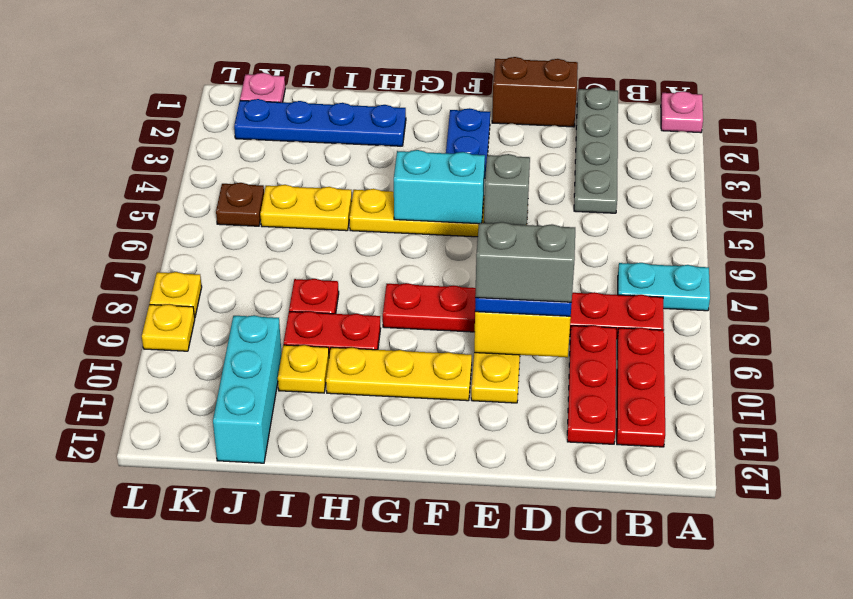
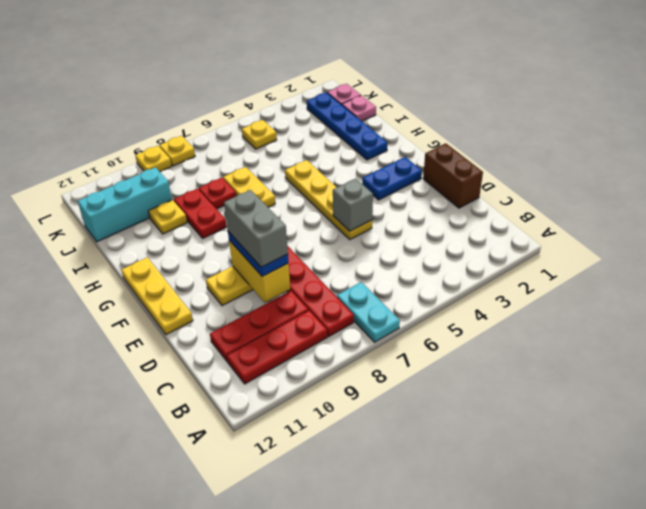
pink 1x1 plate [661,91,703,133] -> pink 1x1 plate moved to [342,95,376,121]
grey 1x4 plate [574,87,618,213] -> none
cyan 1x2 brick [394,150,485,224] -> none
yellow 1x3 plate [326,347,472,401] -> yellow 1x3 plate moved to [121,257,193,335]
yellow 1x2 plate [260,185,352,231] -> yellow 1x2 plate moved to [223,167,275,207]
brown 1x1 plate [216,183,264,226] -> yellow 1x1 plate [242,120,277,149]

